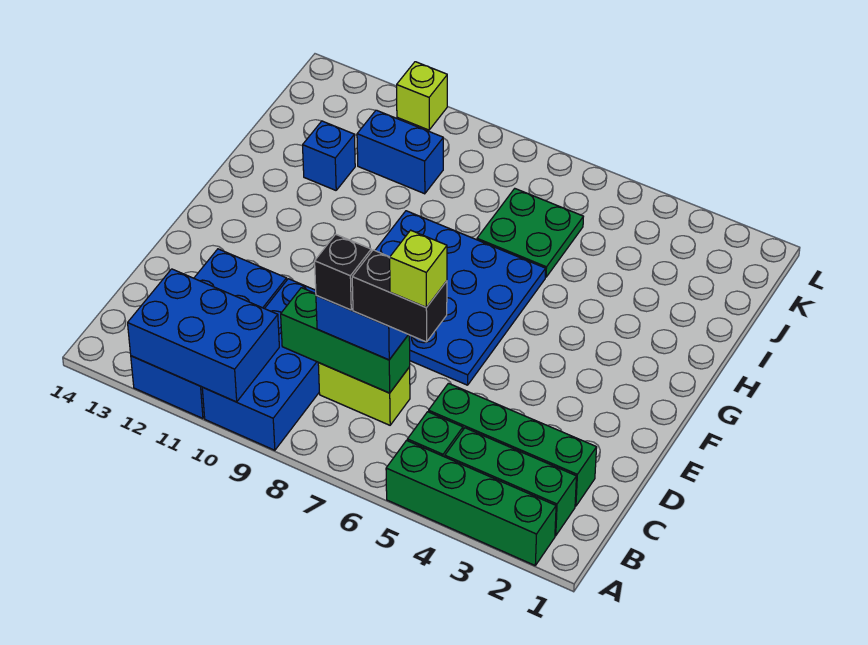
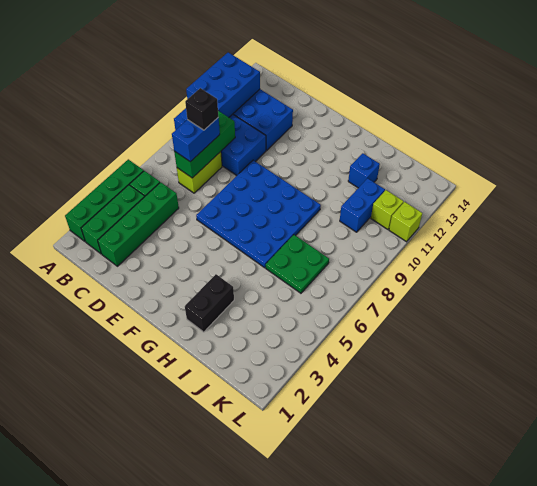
black 1x2 brick [352,250,447,342] -> black 1x2 brick moved to [185,274,234,332]
lime 1x1 brick [390,230,447,307] -> lime 1x1 brick moved to [371,190,403,229]

